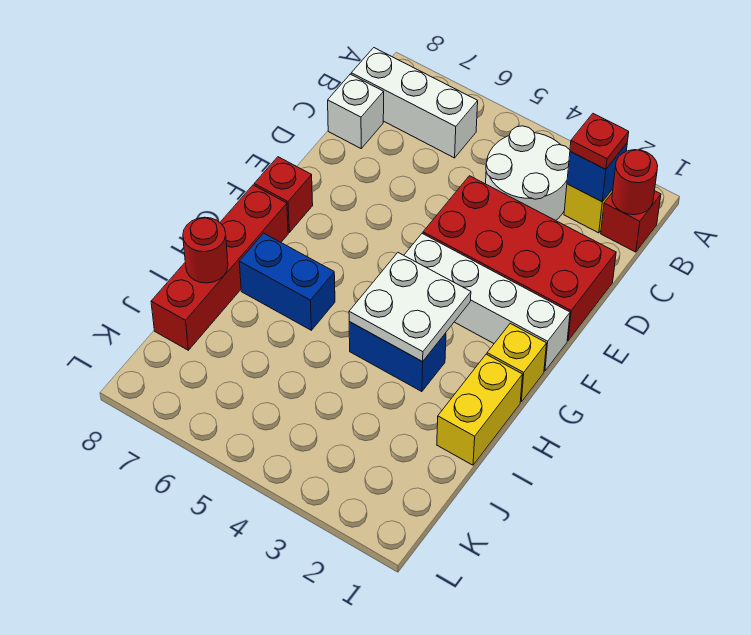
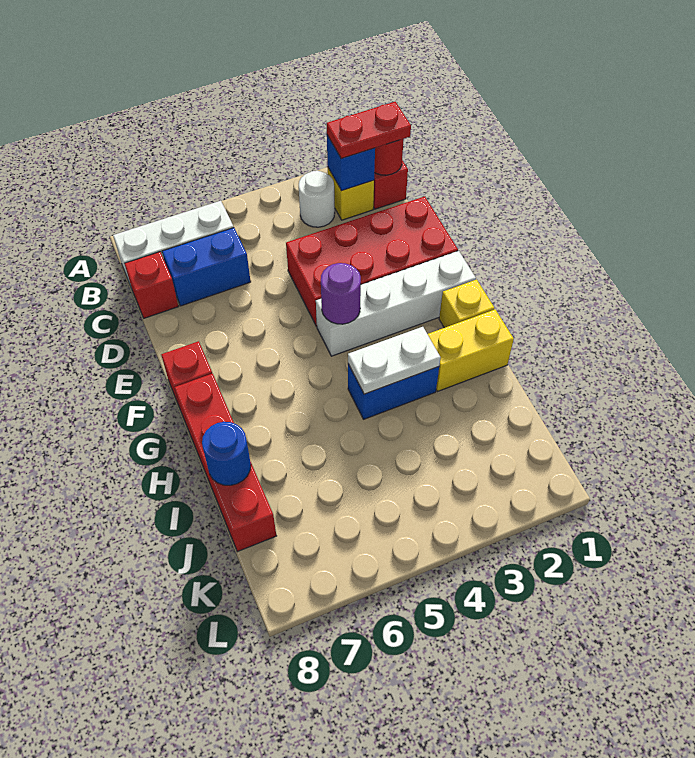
red 1x1 plate [570,114,629,169] -> red 1x2 plate [327,102,411,159]
white 2x2 round brick [486,126,570,221] -> white 1x1 round brick [299,171,335,227]
white 1x1 brick [328,74,384,148] -> red 1x1 brick [124,252,179,318]
none -> purple 1x1 round brick [321,263,361,324]
white 2x2 plate [349,253,471,362] -> white 1x2 plate [348,327,441,394]
yellow 1x2 brick [437,354,523,465] -> yellow 1x2 brick turned to [428,309,514,391]
blue 1x2 brick [239,233,335,330] -> blue 1x2 brick moved to [162,228,251,306]
red 1x1 round brick [183,217,228,283] -> blue 1x1 round brick [202,422,251,485]

